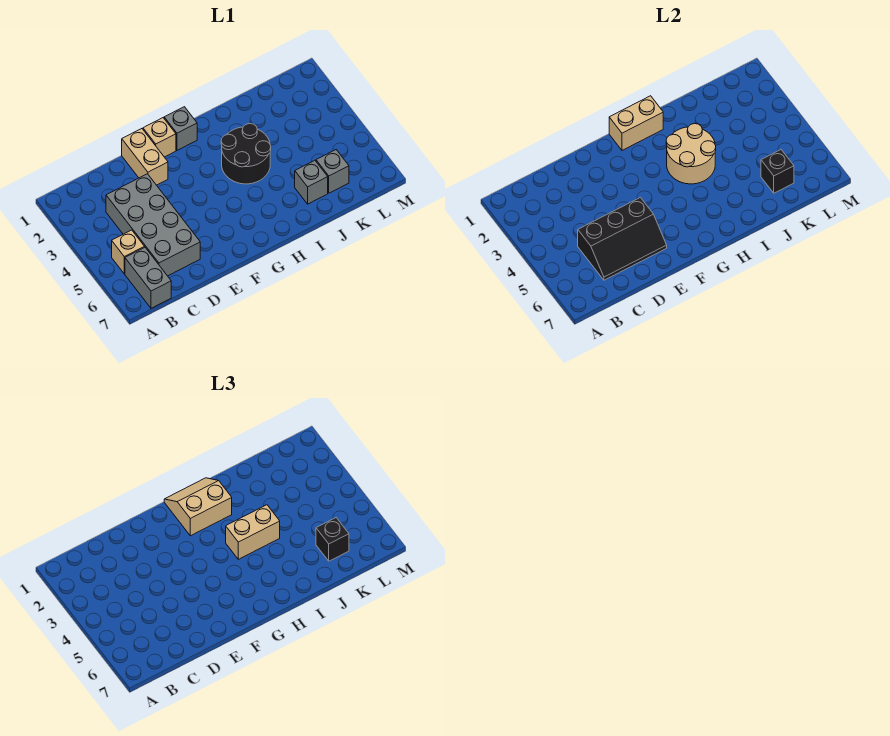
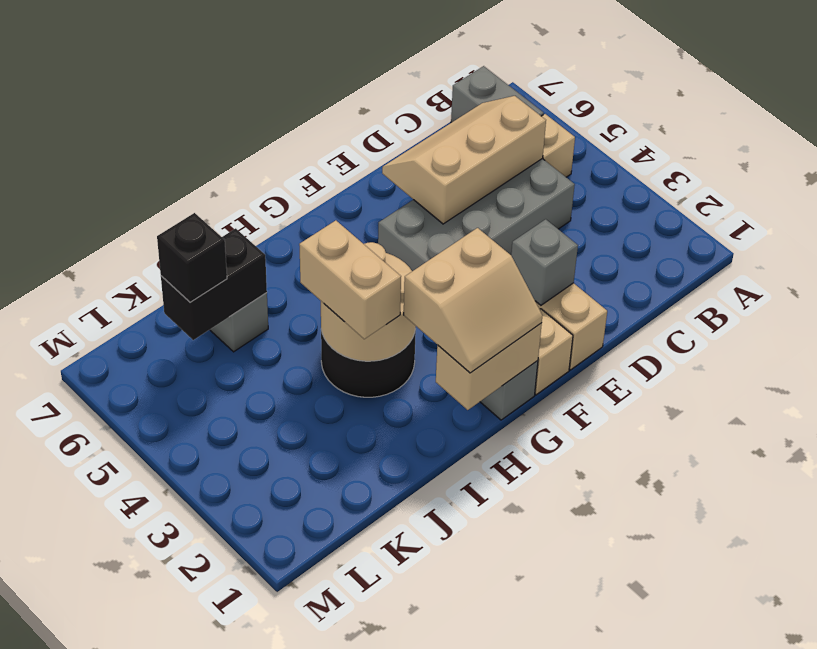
grey 2x4 brick [106,174,200,276] -> grey 2x4 brick turned to [378,159,575,271]
black 2x3 slope [578,197,667,280] -> tan 2x3 slope [382,96,546,224]
tan 1x2 brick [226,505,280,559] -> tan 1x2 brick turned to [299,220,401,339]
grey 1x1 brick [316,150,349,193] -> grey 1x1 brick moved to [511,219,578,305]
black 1x1 brick [761,150,794,193] -> black 1x2 brick [161,228,267,340]

